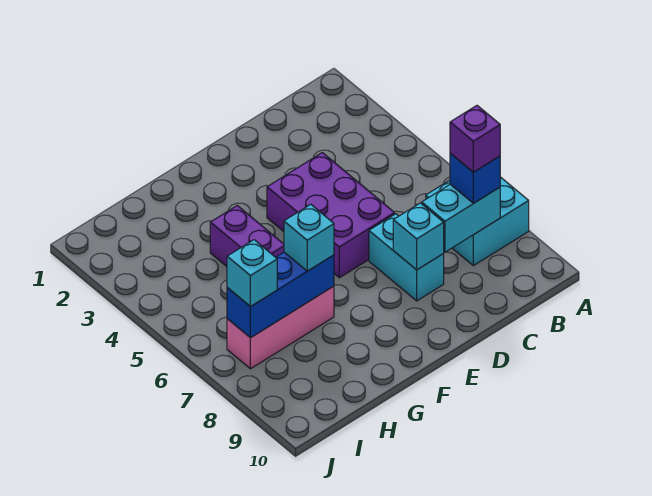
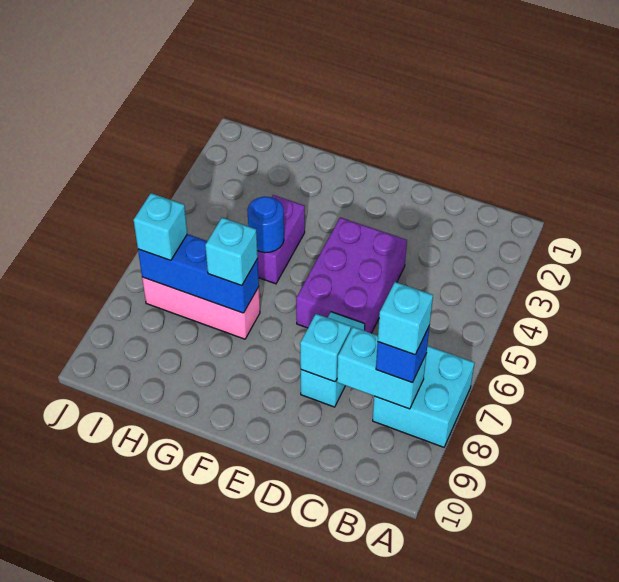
purple 1x1 brick [450,106,500,172] -> cyan 1x1 brick [378,282,433,355]
none -> blue 1x1 round brick [247,197,284,253]

